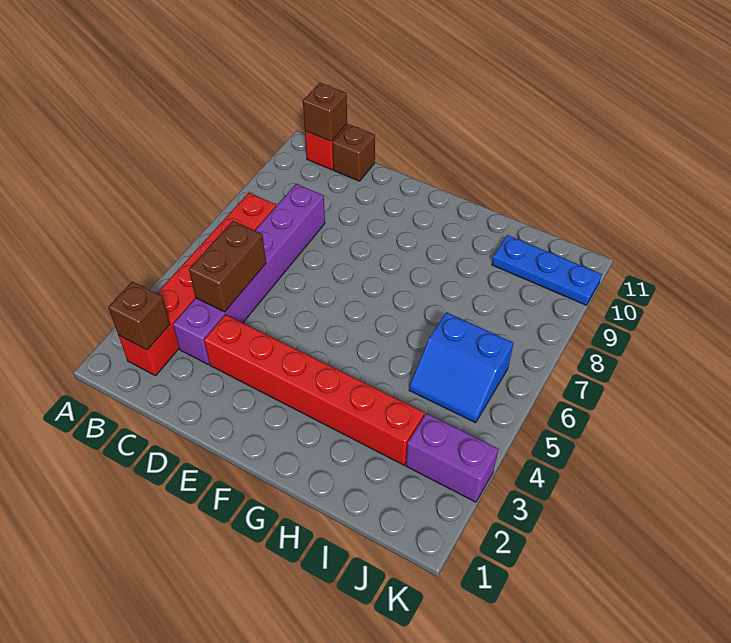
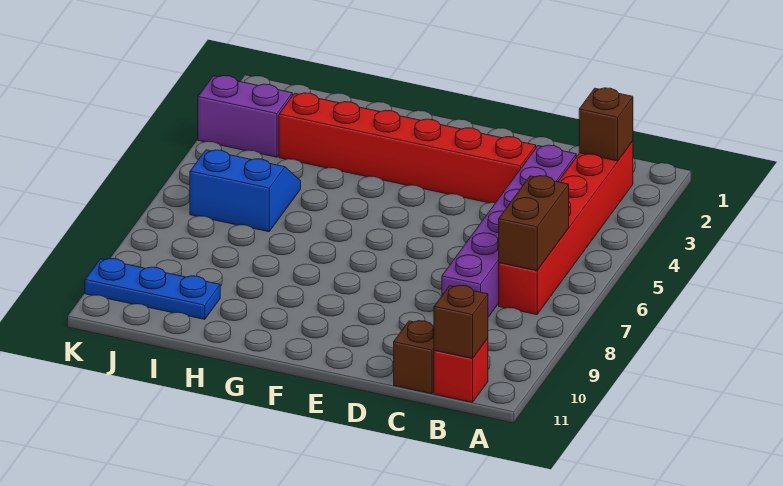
brown 1x2 brick [189,221,266,312] -> brown 1x2 brick moved to [499,176,569,271]

